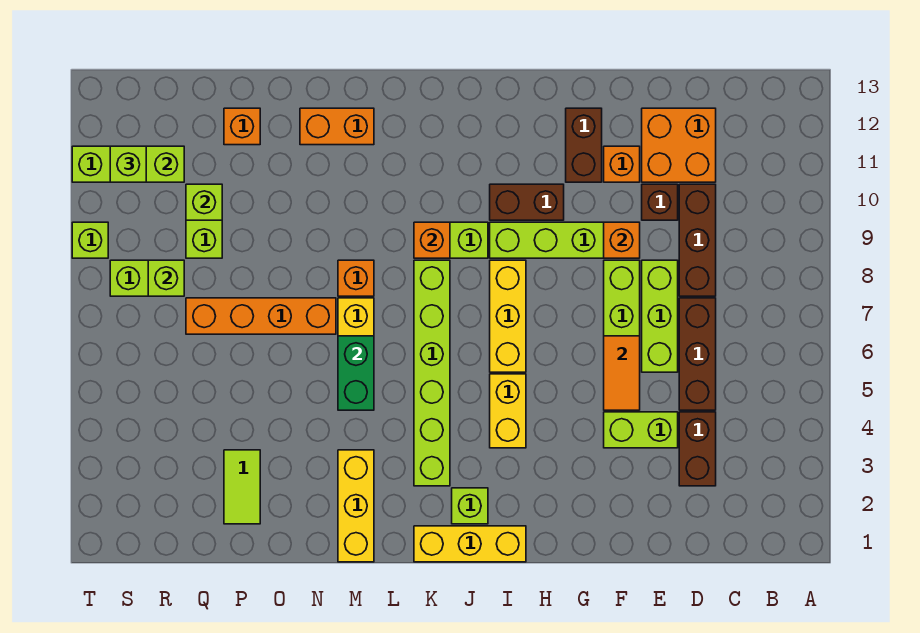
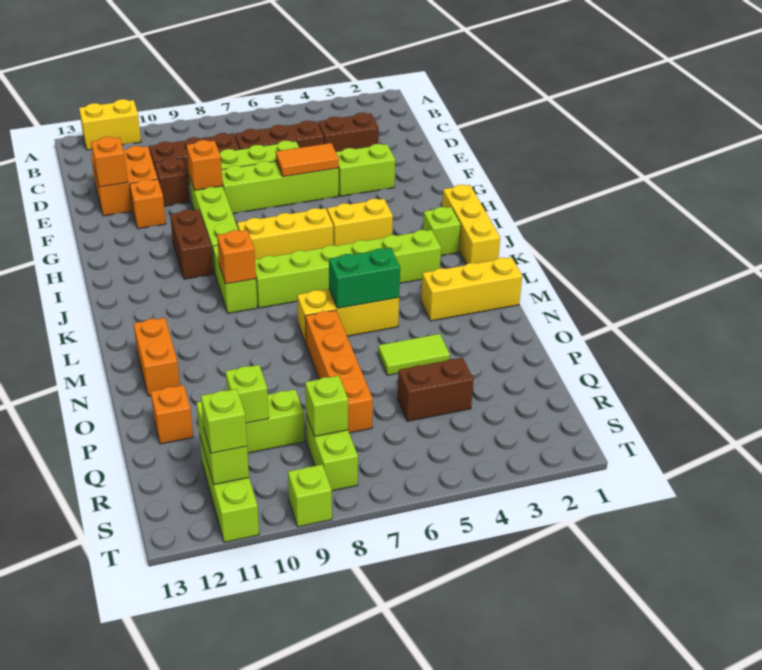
none -> yellow 1x2 brick [79,99,141,150]
lime 1x2 brick [604,412,678,448] -> lime 1x2 brick turned to [336,144,395,196]
brown 1x2 brick [566,108,602,182] -> brown 1x2 brick moved to [397,358,473,421]
orange 1x1 brick [338,260,374,296] -> orange 1x1 brick moved to [91,137,128,187]
lime 1x2 tile [224,450,260,524] -> lime 1x2 tile moved to [378,334,450,375]

